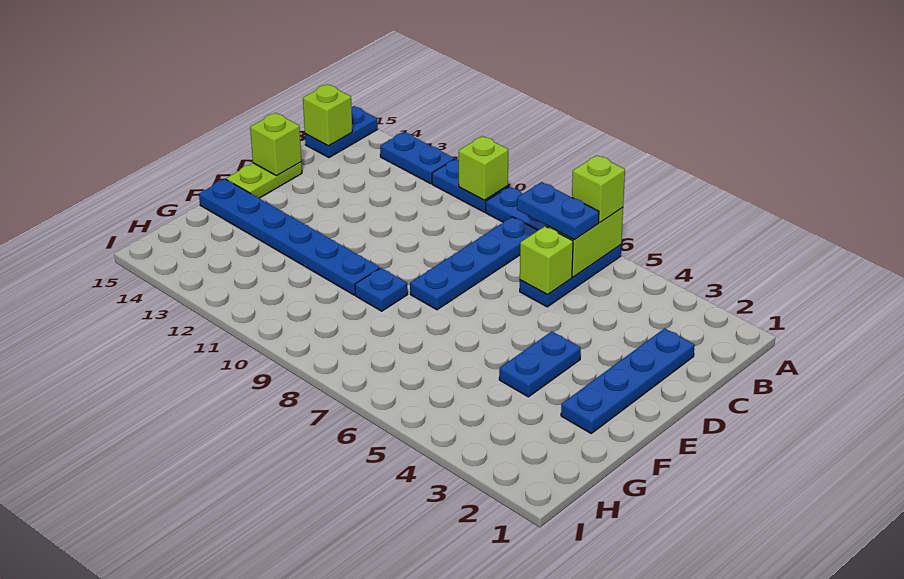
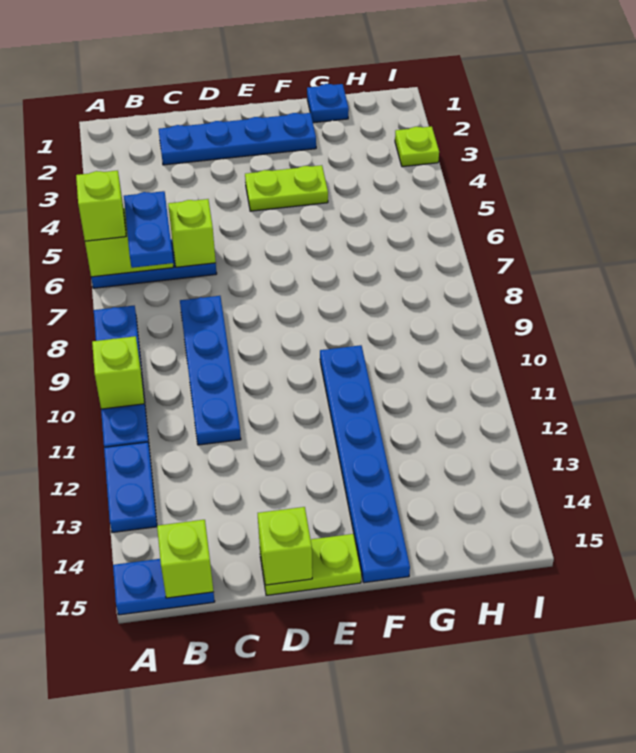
blue 1x4 plate [410,217,538,310] -> blue 1x4 plate turned to [180,296,241,445]
blue 1x2 plate [499,331,581,397] -> lime 1x2 plate [245,165,328,211]
blue 1x1 plate [355,268,408,311] -> blue 1x1 plate moved to [307,84,349,123]
none -> lime 1x1 plate [395,126,439,167]

